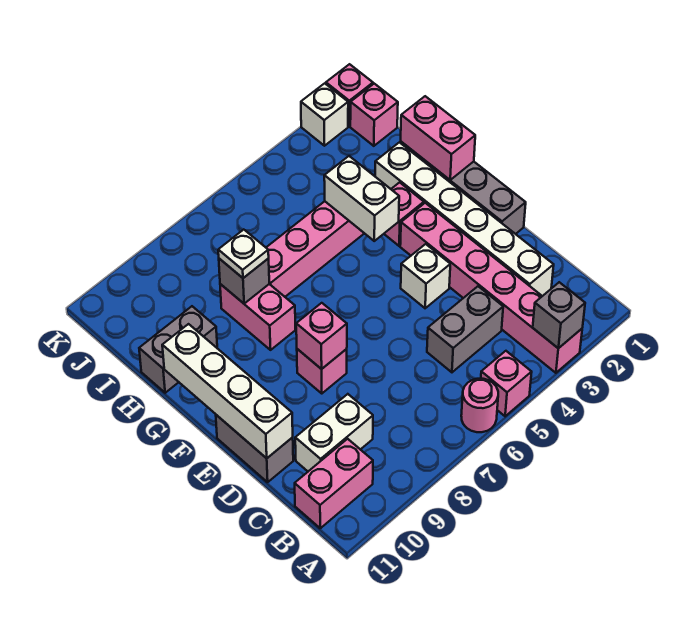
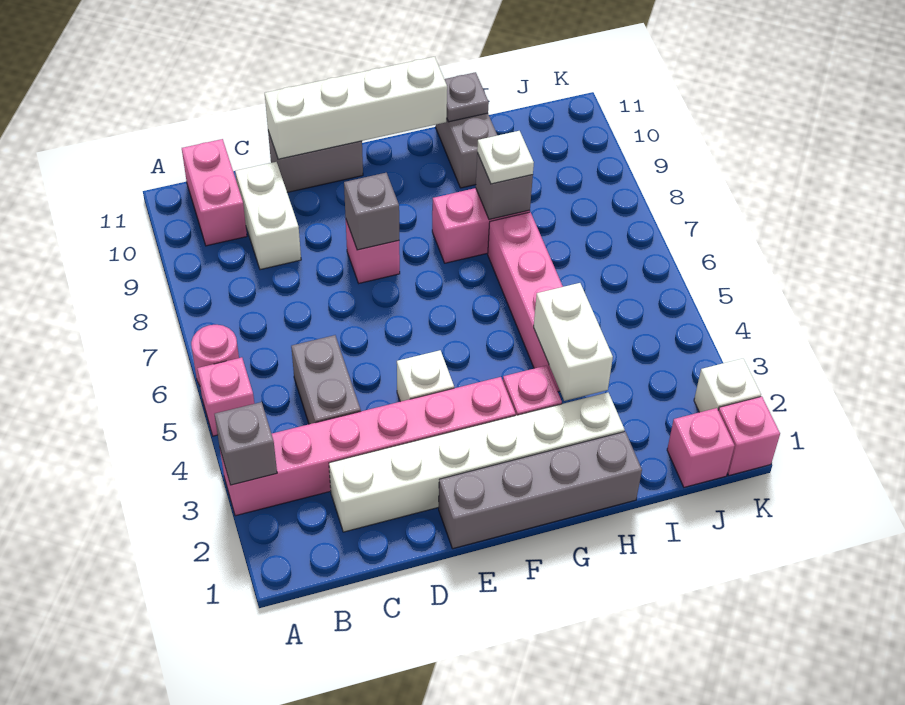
pink 1x1 brick [296,303,347,369] -> grey 1x1 brick [344,173,399,250]
pink 1x2 brick [401,96,475,180] -> none
white 1x2 brick [324,156,399,241] -> white 1x2 brick turned to [534,283,613,401]
none -> grey 1x1 plate [444,72,489,122]

